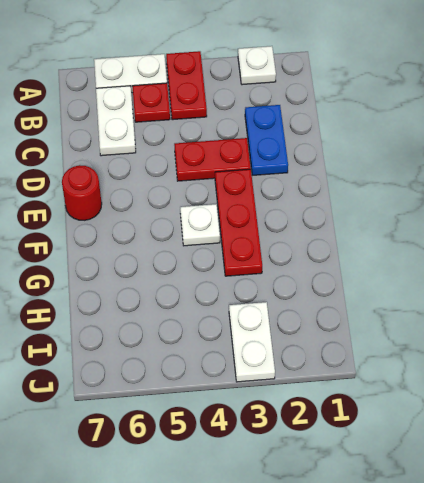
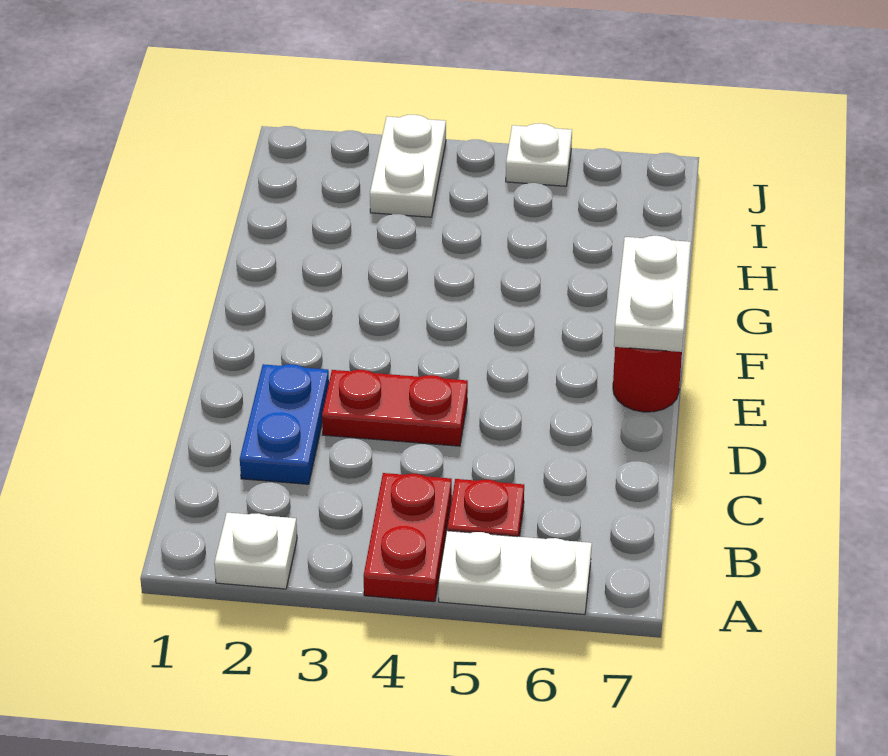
white 1x2 plate [96,86,136,156] -> white 1x2 plate moved to [614,236,691,352]
red 1x3 plate [215,169,262,276] -> none
white 1x1 plate [180,204,220,246] -> white 1x1 plate moved to [506,123,572,186]

